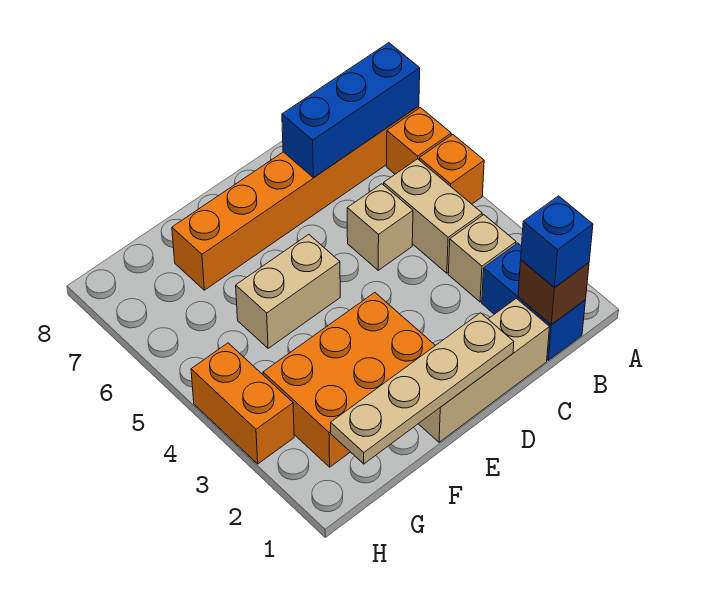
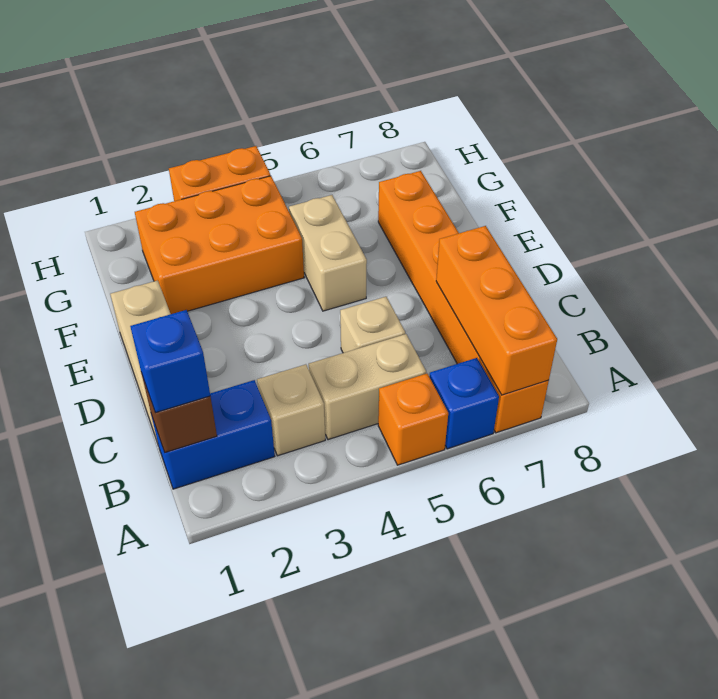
orange 1x1 brick [386,108,451,174] -> blue 1x1 brick [429,358,499,449]
blue 1x3 brick [282,43,420,178] -> orange 1x3 brick [436,226,557,395]
tan 1x4 plate [331,313,514,464] -> none
orange 2x3 brick [263,292,436,467] -> orange 2x3 brick turned to [135,176,304,314]

